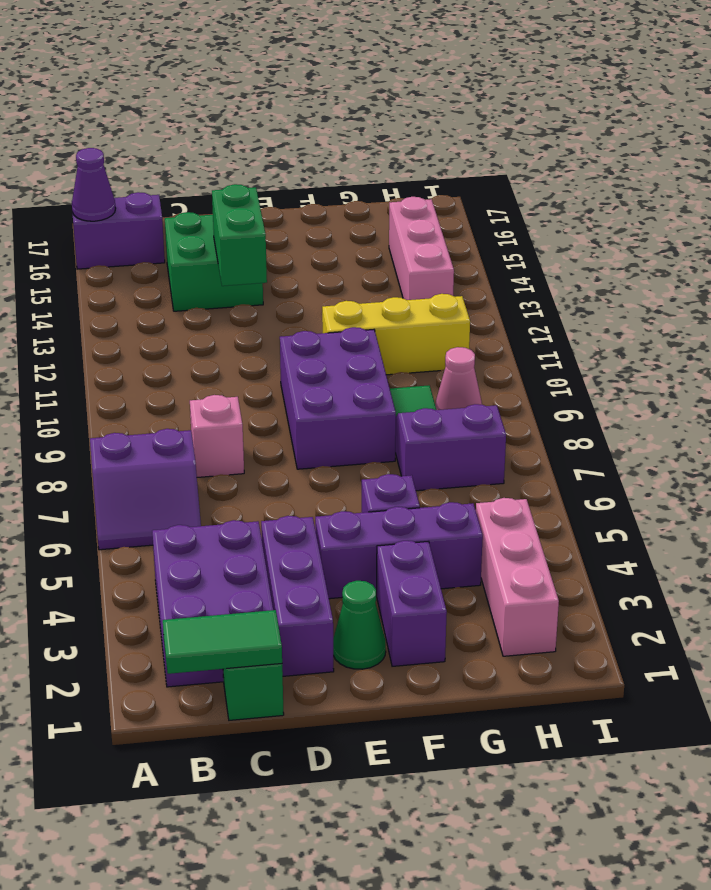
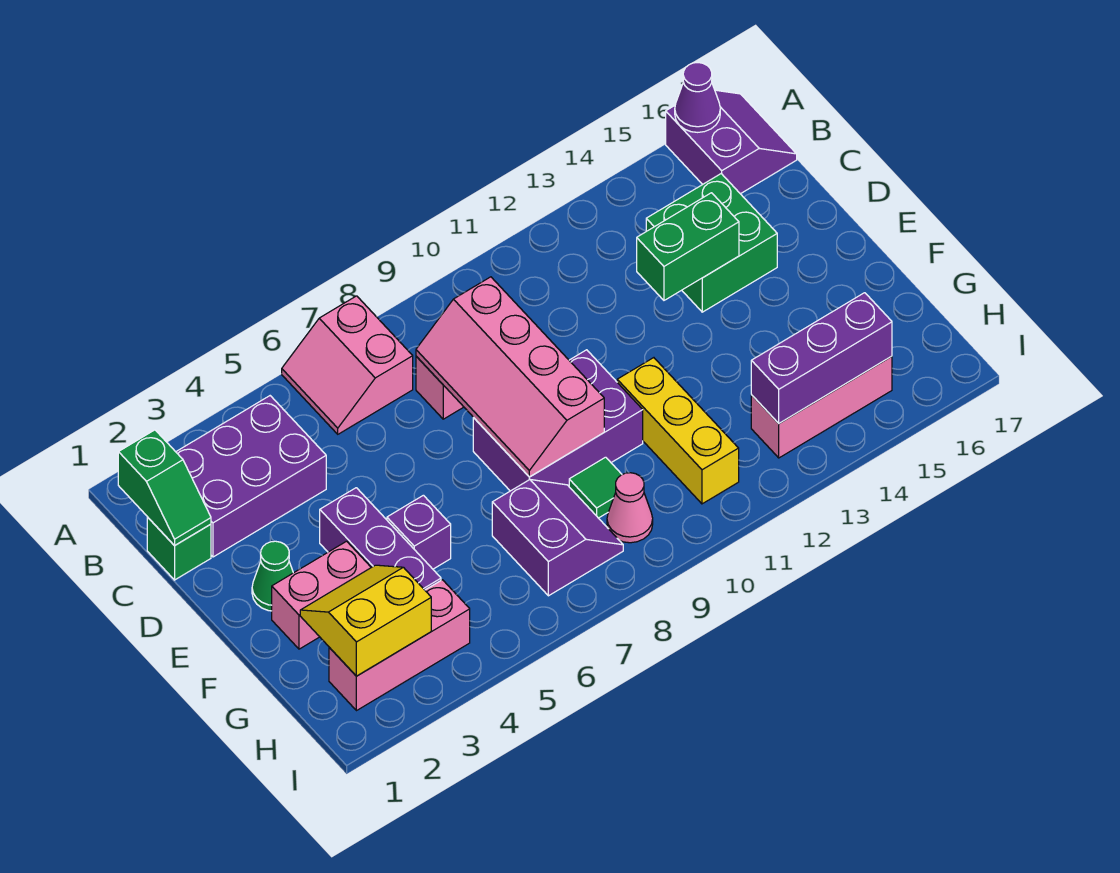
purple 2x2 slope [90,429,201,550] -> pink 2x2 slope [282,296,413,434]
green 1x2 tile [163,610,282,674] -> green 1x2 slope [118,430,211,546]
none -> pink 2x4 slope [416,277,604,477]
purple 1x3 brick [261,516,334,676] -> purple 1x3 brick moved to [751,293,892,423]
purple 1x2 brick [376,541,447,666] -> pink 1x2 brick [272,541,371,649]
none -> yellow 2x2 slope [300,565,431,676]

